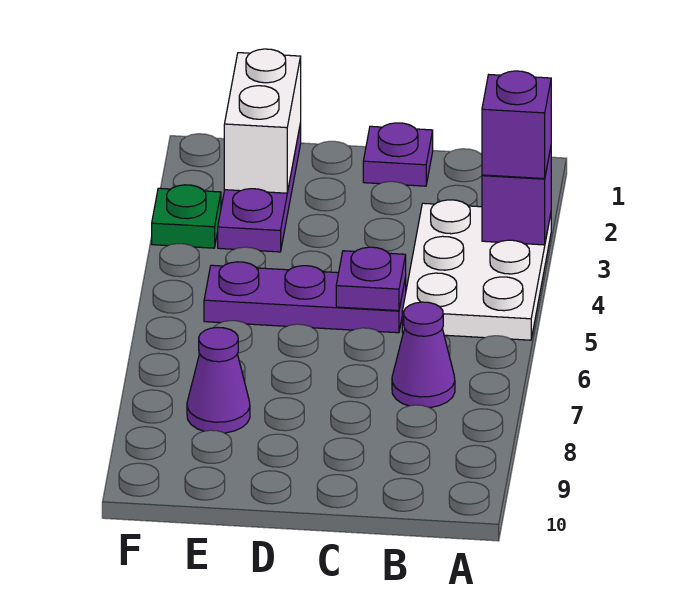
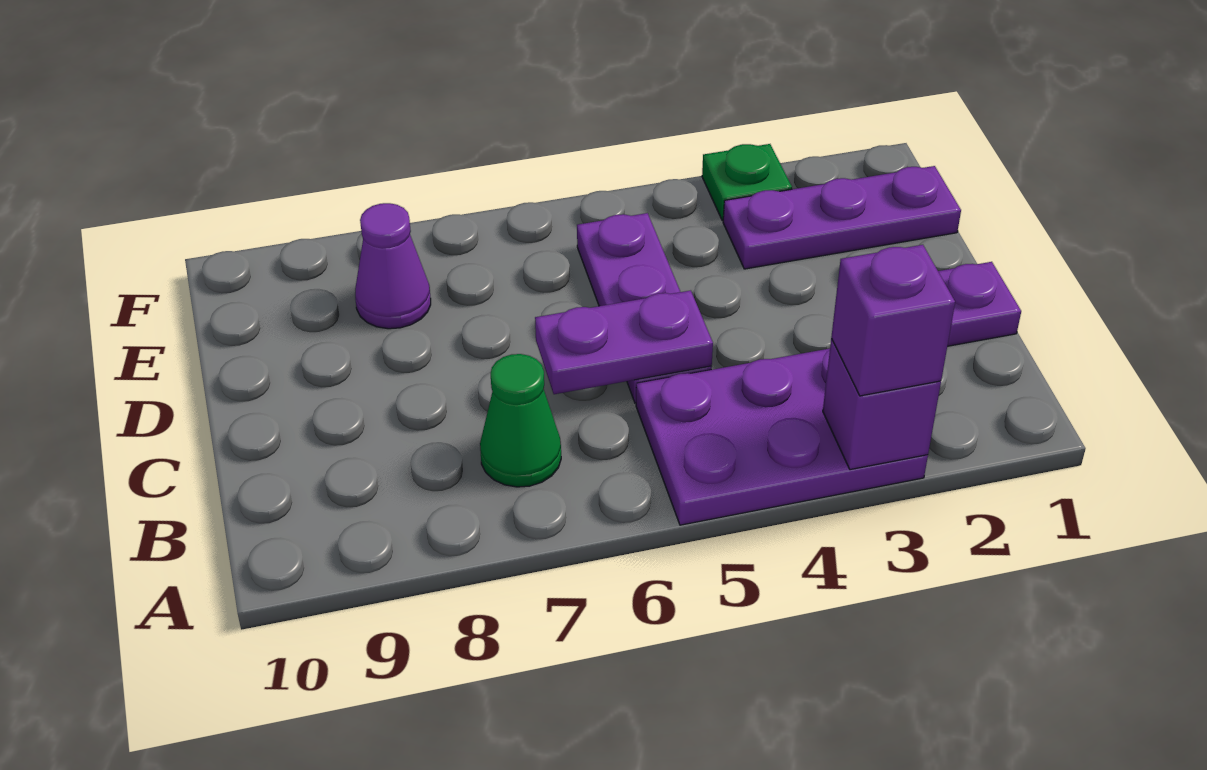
white 2x3 plate [402,200,551,340] -> purple 2x3 plate [636,349,928,525]
purple 1x1 cone [392,302,455,408] -> green 1x1 cone [480,354,561,487]
purple 1x1 plate [336,247,406,311] -> purple 1x2 plate [535,290,713,394]
white 1x2 brick [224,49,301,193] -> none

